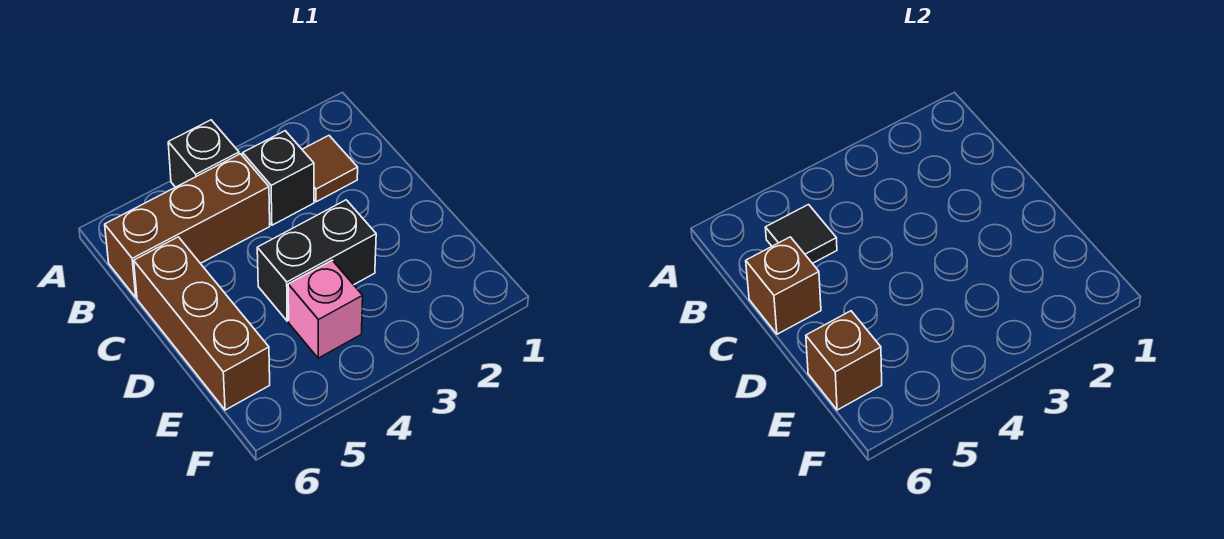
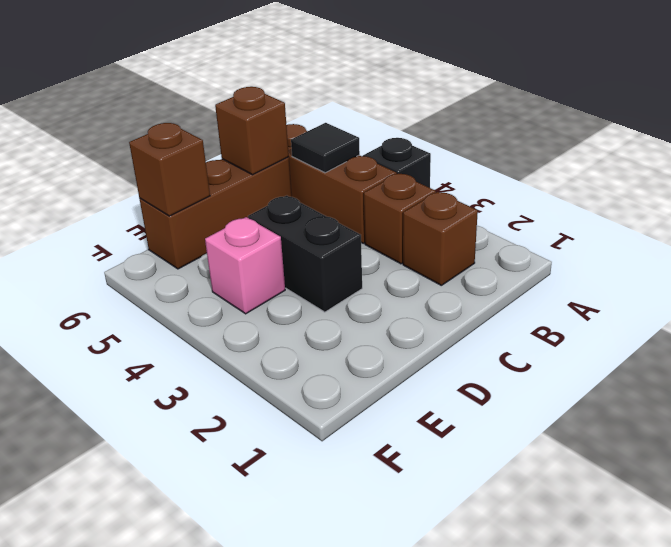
brown 1x1 tile [302,136,358,202] -> brown 1x1 brick [403,192,478,285]
black 1x1 brick [243,131,314,225] -> brown 1x1 brick [364,173,436,264]

